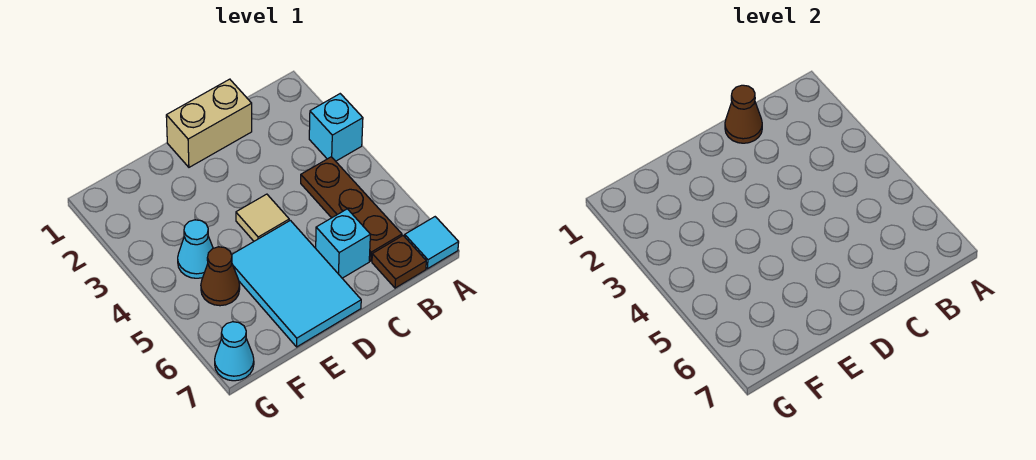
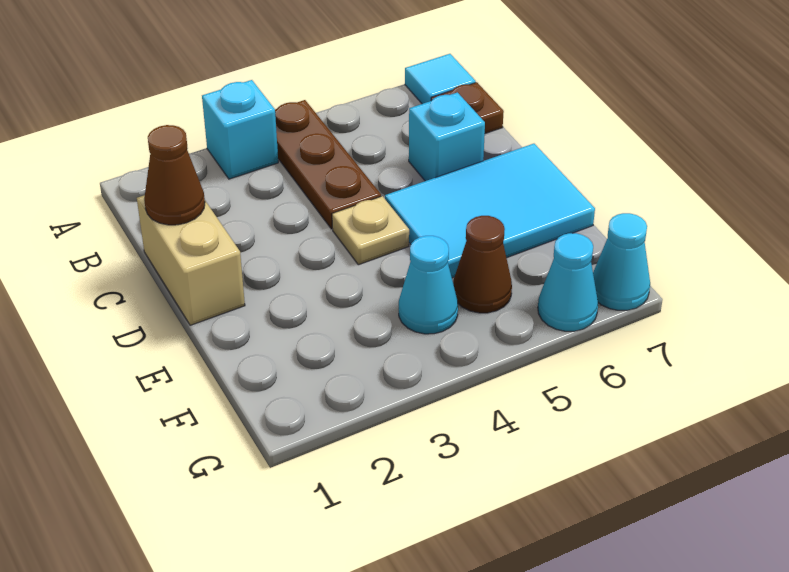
brown 1x3 plate [301,157,402,261] -> brown 1x3 plate turned to [275,100,381,229]
tan 1x1 tile [236,194,289,241] -> tan 1x1 plate [332,196,409,265]
none -> cyan 1x1 cone [538,233,598,331]

